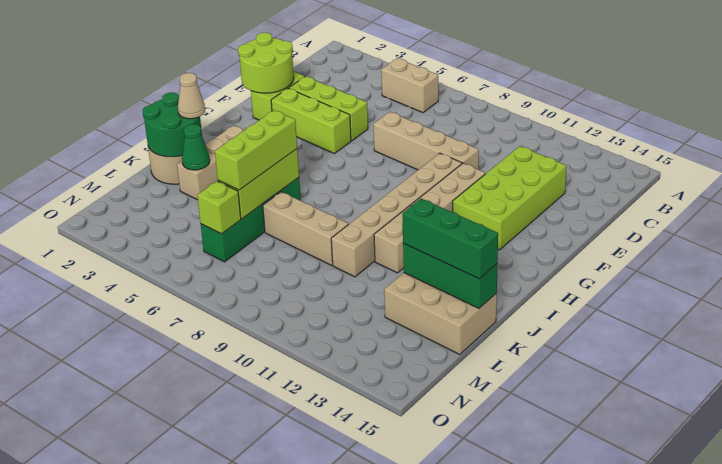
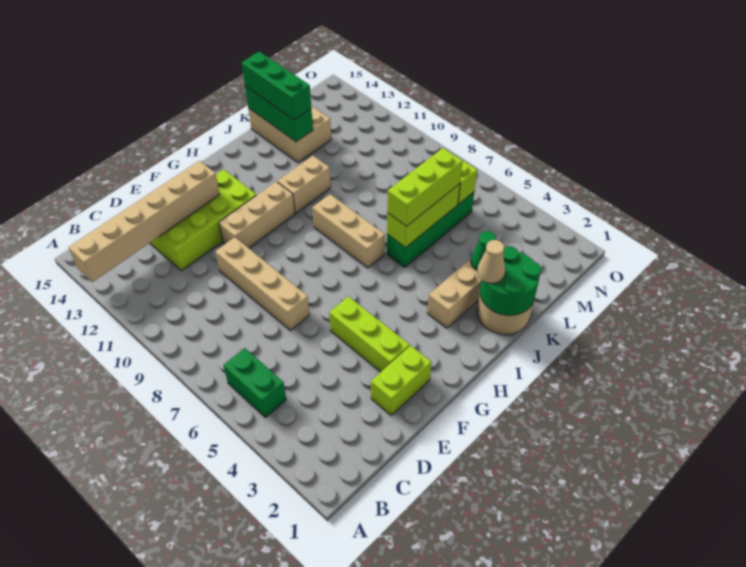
tan 1x2 brick [381,58,438,113] -> green 1x2 brick [223,348,286,418]
lime 2x2 round brick [238,33,294,93] -> none
lime 1x3 brick [289,76,368,141] -> none
tan 1x6 brick [331,153,462,277] -> tan 1x6 brick moved to [69,161,220,282]
tan 1x3 brick [263,192,349,265] -> tan 1x3 brick moved to [312,194,385,268]

